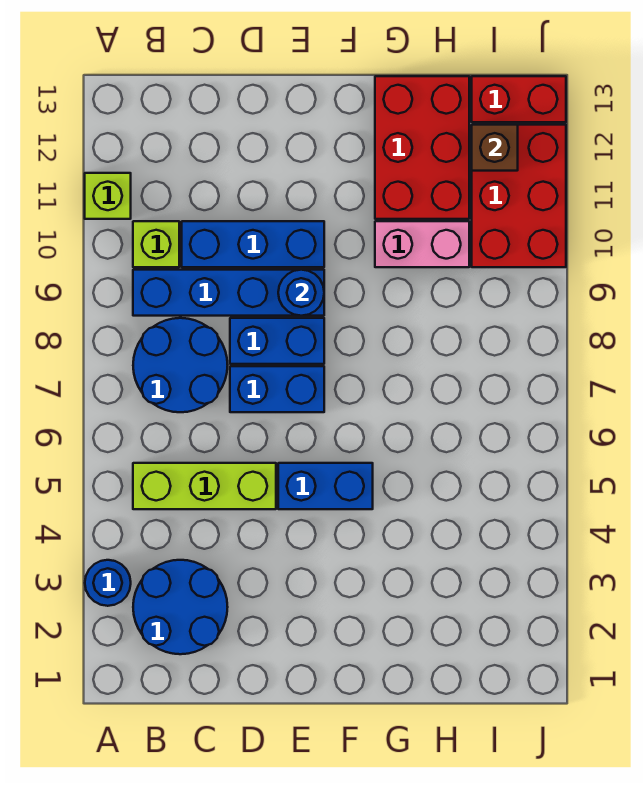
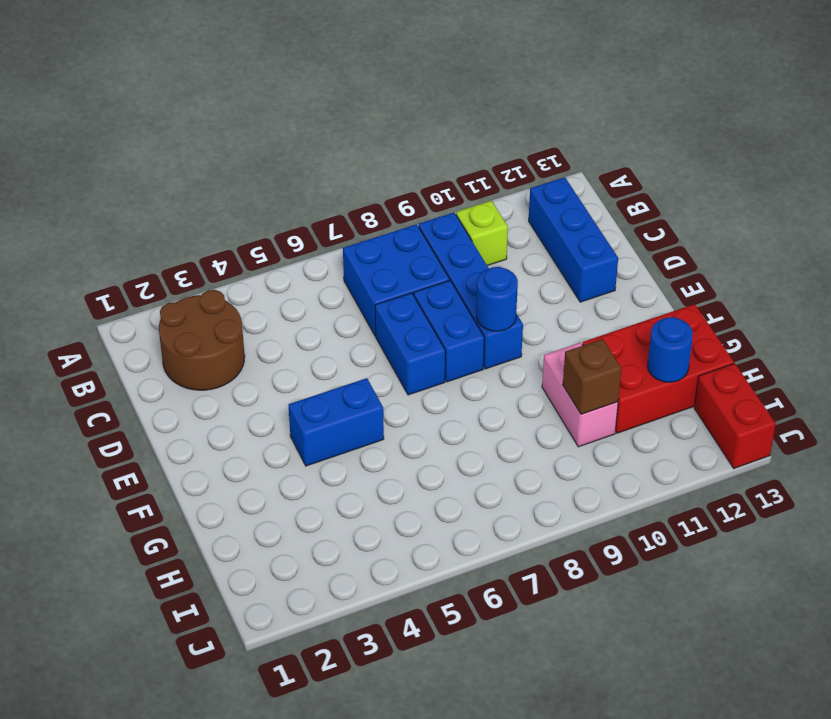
blue 1x1 round brick [85,560,131,606] -> blue 1x1 round brick moved to [648,317,693,382]
lime 1x1 brick [85,173,131,219] -> none
blue 2x2 round brick [133,560,228,654] -> brown 2x2 round brick [159,290,245,390]
lime 1x3 brick [133,463,276,509] -> none
blue 2x2 round brick [133,318,228,412] -> blue 2x2 brick [343,224,450,336]
blue 1x3 brick [182,221,324,267] -> blue 1x3 brick moved to [529,177,618,302]
blue 1x2 brick [278,463,373,509] -> blue 1x2 brick turned to [289,378,384,466]
red 2x3 brick [472,125,566,267] -> none
brown 1x1 brick [472,125,518,171] -> brown 1x1 brick moved to [563,339,622,414]

